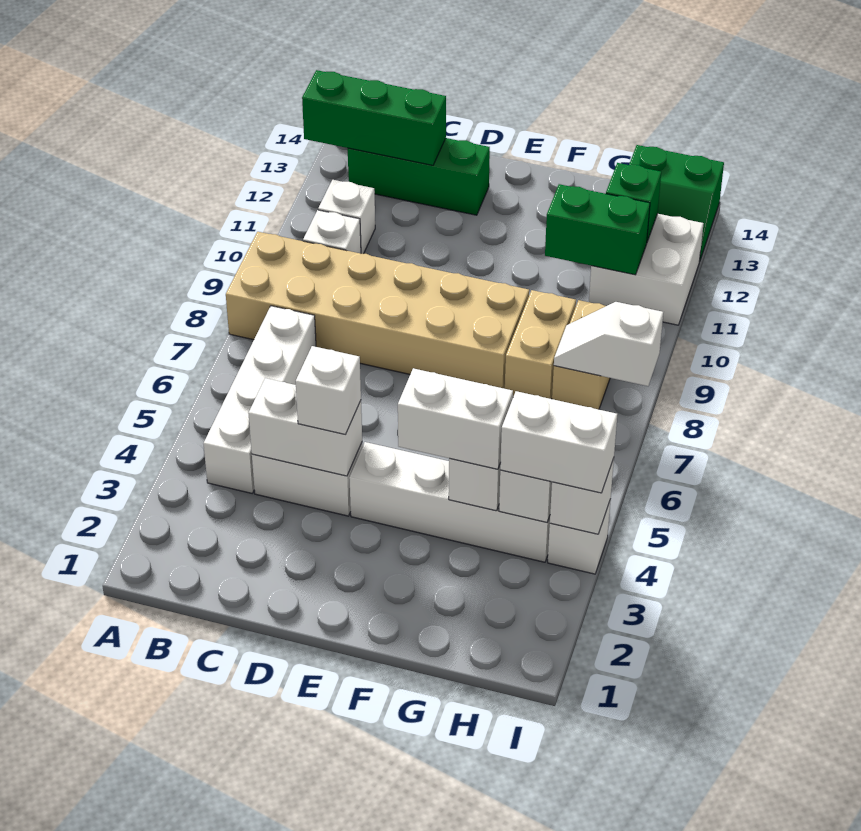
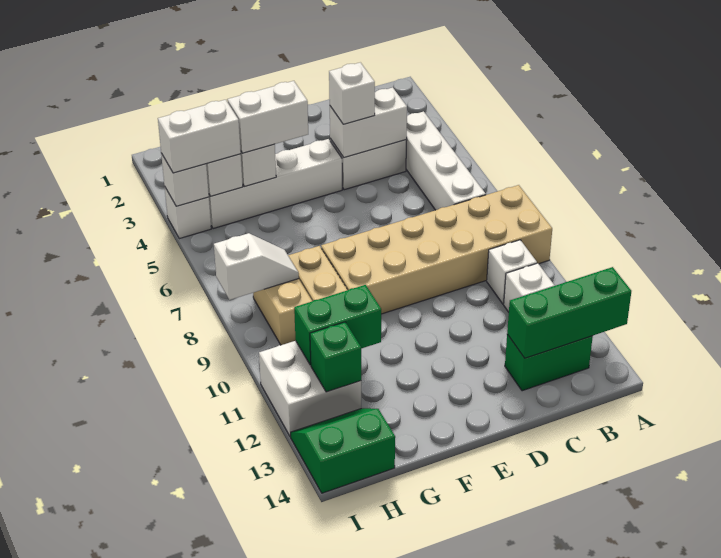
green 1x3 brick [348,138,490,215] -> green 1x2 brick [505,334,593,391]

